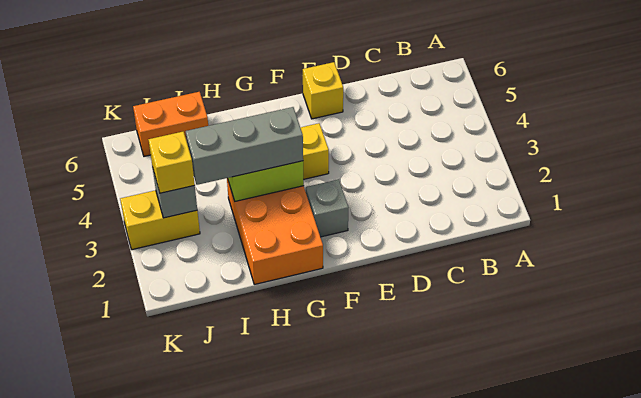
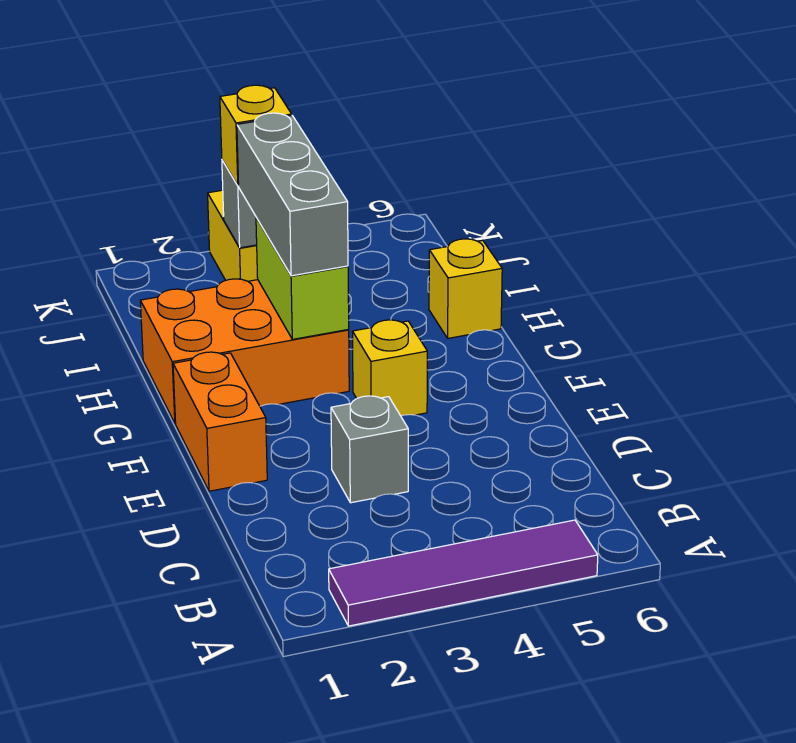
none -> purple 1x4 tile [329,520,598,626]
yellow 1x1 brick [303,62,343,119] -> yellow 1x1 brick moved to [429,239,502,338]
grey 1x1 brick [306,179,349,237] -> grey 1x1 brick moved to [331,396,408,503]
orange 1x2 brick [133,92,208,156] -> orange 1x2 brick moved to [173,352,267,491]

